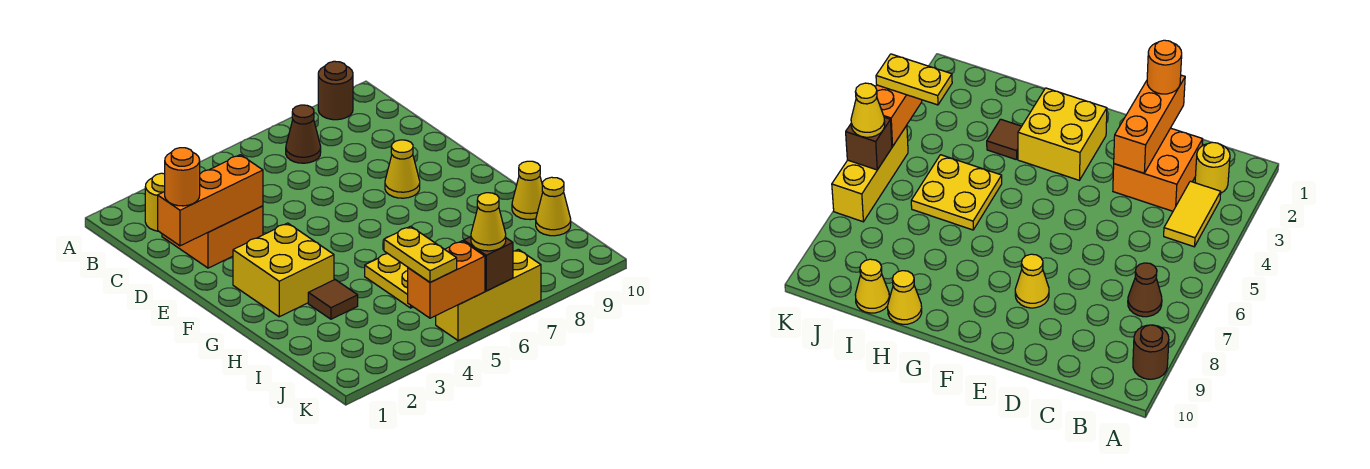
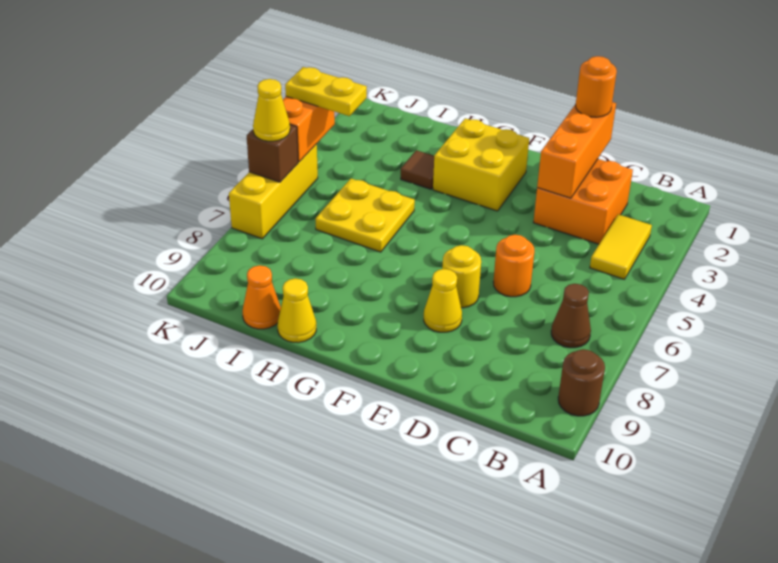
yellow 1x1 round brick [145,173,165,231] -> yellow 1x1 round brick moved to [442,245,481,308]
none -> orange 1x1 round brick [493,235,534,297]
yellow 1x1 cone [536,177,571,236] -> orange 1x1 cone [243,265,281,329]

